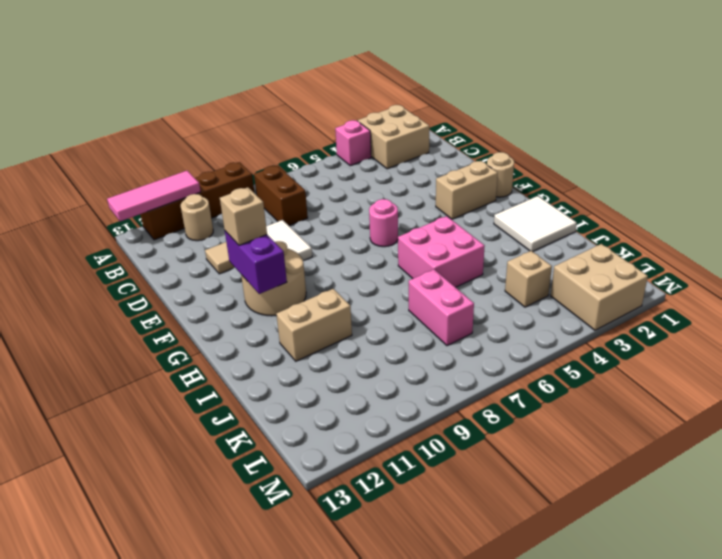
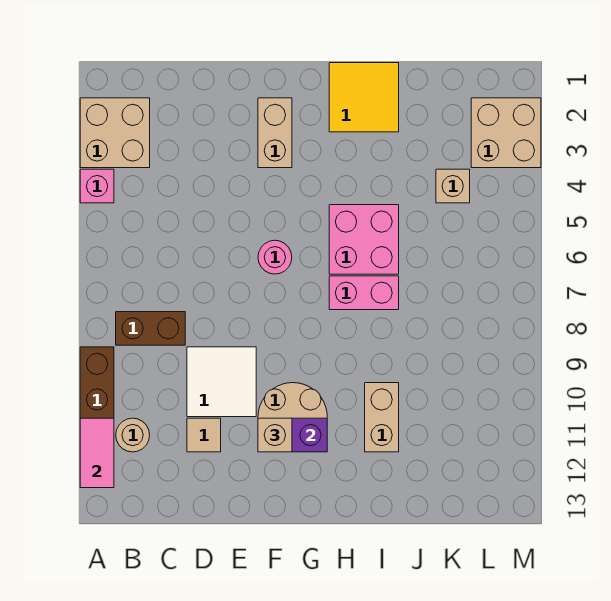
pink 1x3 tile [107,171,201,221] -> pink 1x2 tile [80,418,114,488]
tan 1x1 round brick [487,152,514,197] -> none
white 2x2 tile [494,196,577,252] -> yellow 2x2 tile [329,63,399,132]
pink 1x2 brick [409,269,474,346] -> pink 1x2 brick moved to [329,276,399,310]

